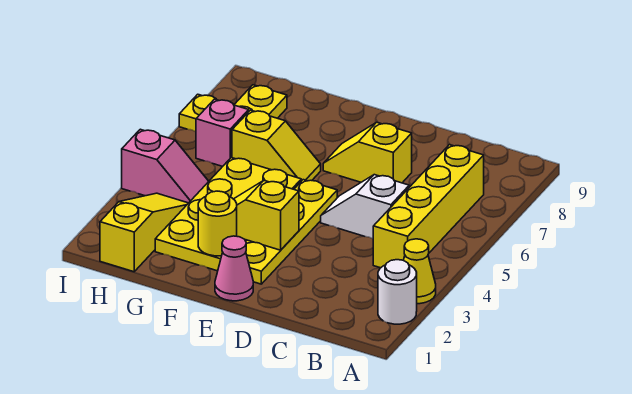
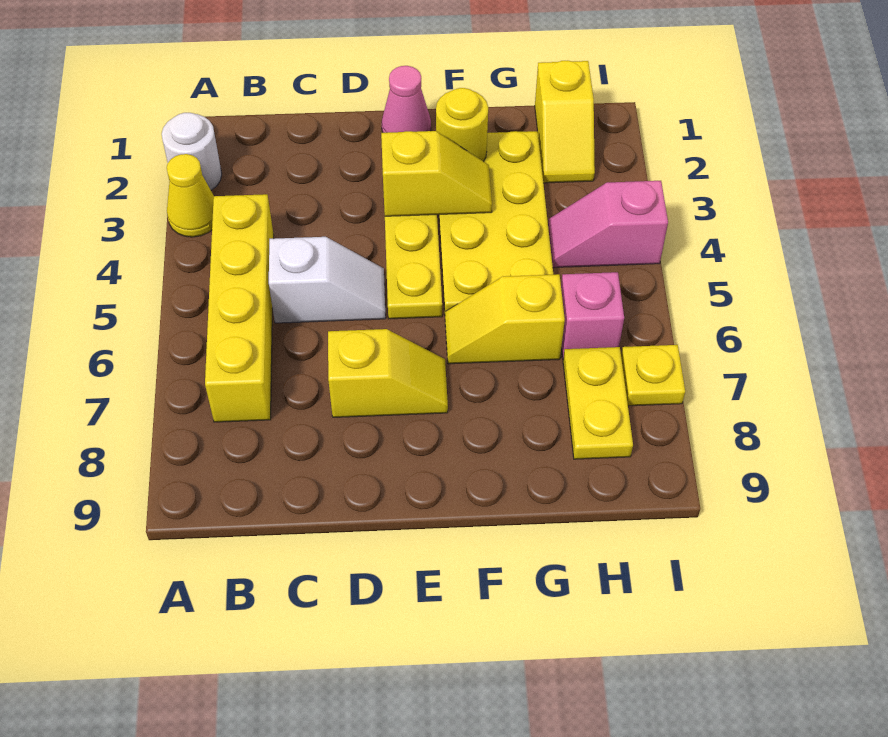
yellow 1x3 slope [100,193,188,272] -> yellow 1x2 slope [535,61,595,183]

